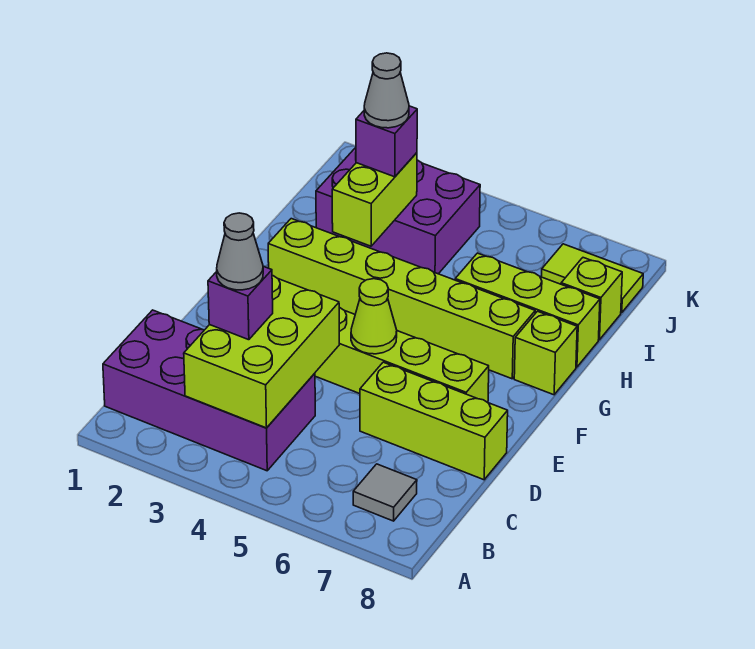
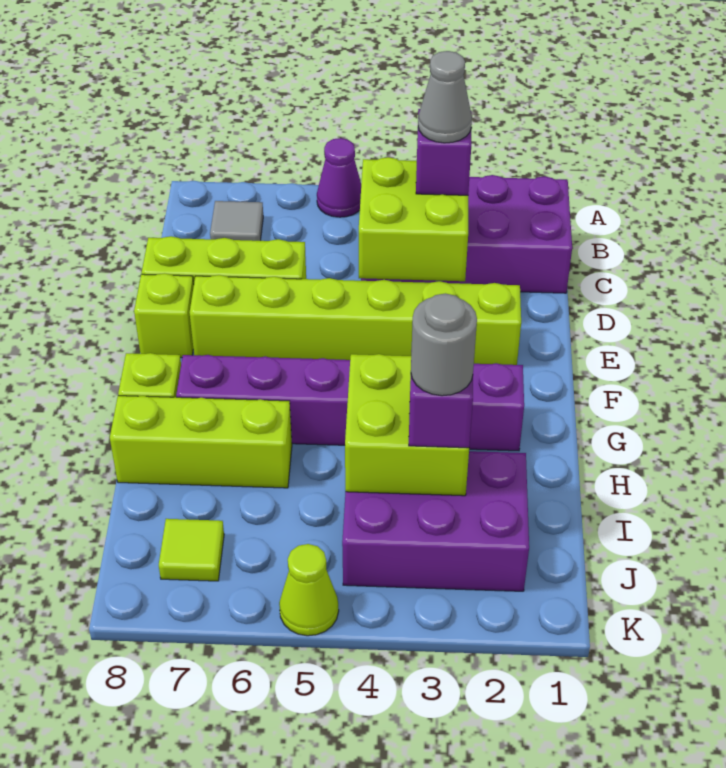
none -> purple 1x1 cone [317,138,361,217]
lime 2x3 brick [184,275,339,428] -> lime 2x2 brick [359,157,468,281]
lime 1x1 cone [351,279,397,354] -> lime 1x1 cone moved to [279,544,339,636]
lime 1x6 brick [268,219,535,379] -> purple 1x6 brick [176,355,524,451]
lime 1x2 brick [332,153,417,246] -> lime 2x2 brick [345,354,469,496]
grey 1x1 cone [364,53,409,128] -> grey 1x1 round brick [411,294,477,396]
lime 1x1 brick [561,258,622,340] -> lime 1x1 brick moved to [134,273,194,358]
lime 1x2 tile [541,244,643,313] -> lime 1x1 tile [159,519,224,581]

